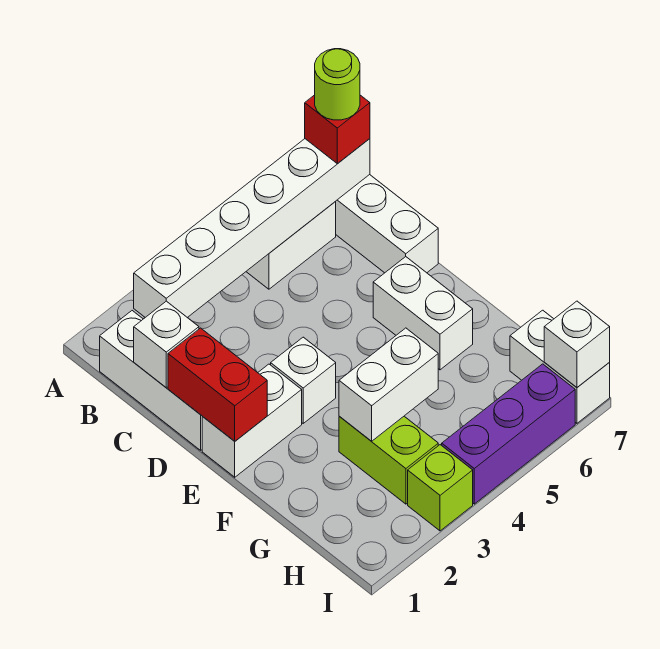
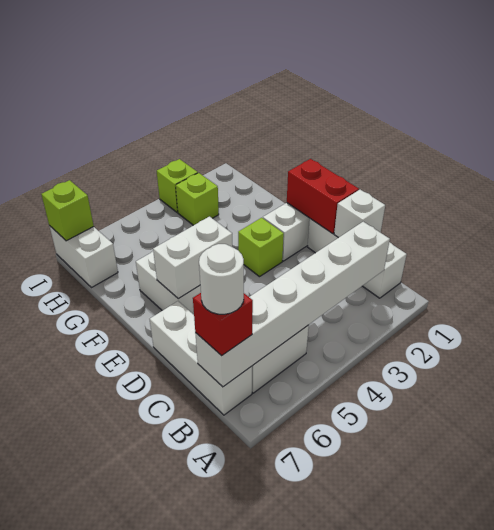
lime 1x1 round brick [315,49,360,120] -> white 1x1 round brick [199,244,244,314]
white 1x1 brick [271,337,336,423] -> lime 1x1 brick [238,218,284,277]
lime 1x2 brick [339,416,438,504] -> lime 1x1 brick [176,173,219,225]
white 1x2 brick [339,328,438,441] -> white 1x2 brick moved to [153,217,232,299]
purple 1x3 brick [442,364,575,504] -> none
white 1x1 brick [544,301,610,387] -> lime 1x1 brick [41,180,94,241]

